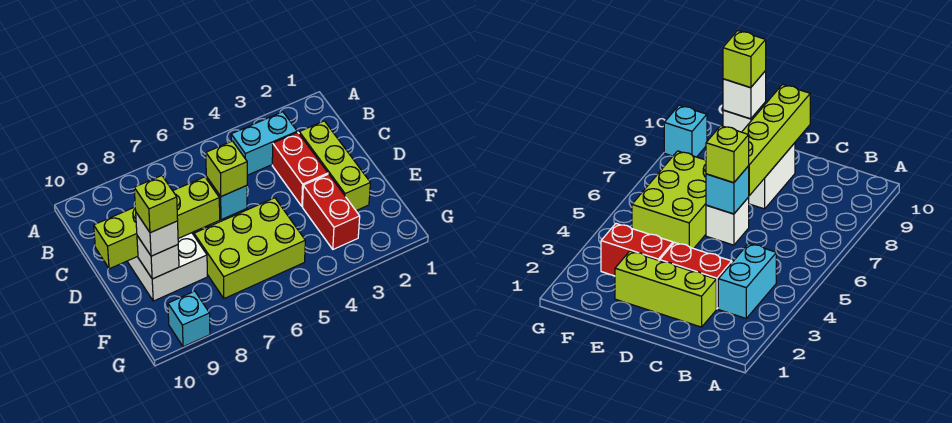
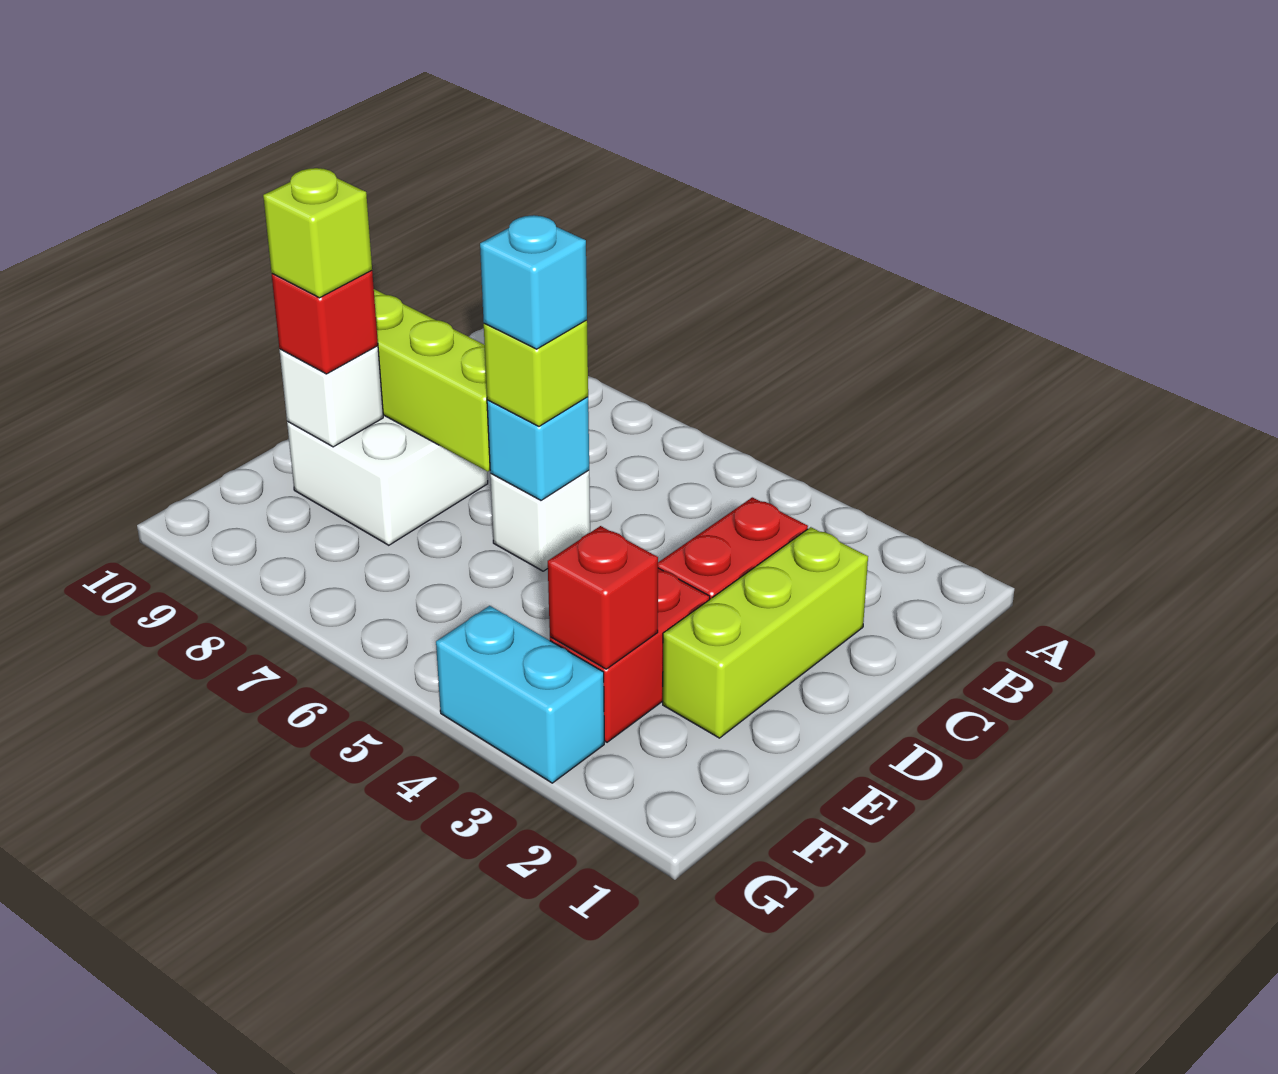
cyan 1x2 brick [231,112,297,175] -> cyan 1x2 brick moved to [436,606,604,783]
lime 2x3 brick [194,198,305,299] -> none
white 1x1 brick [136,213,178,256] -> red 1x1 brick [272,270,378,374]
none -> red 1x1 brick [548,526,658,669]
cyan 1x1 brick [168,291,210,347] -> cyan 1x1 brick moved to [480,215,587,349]

